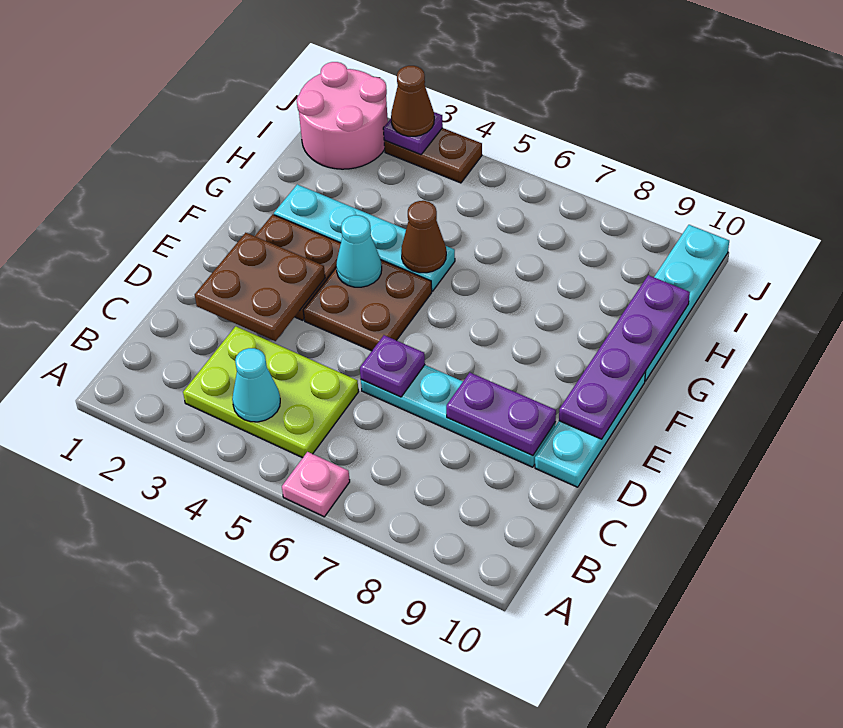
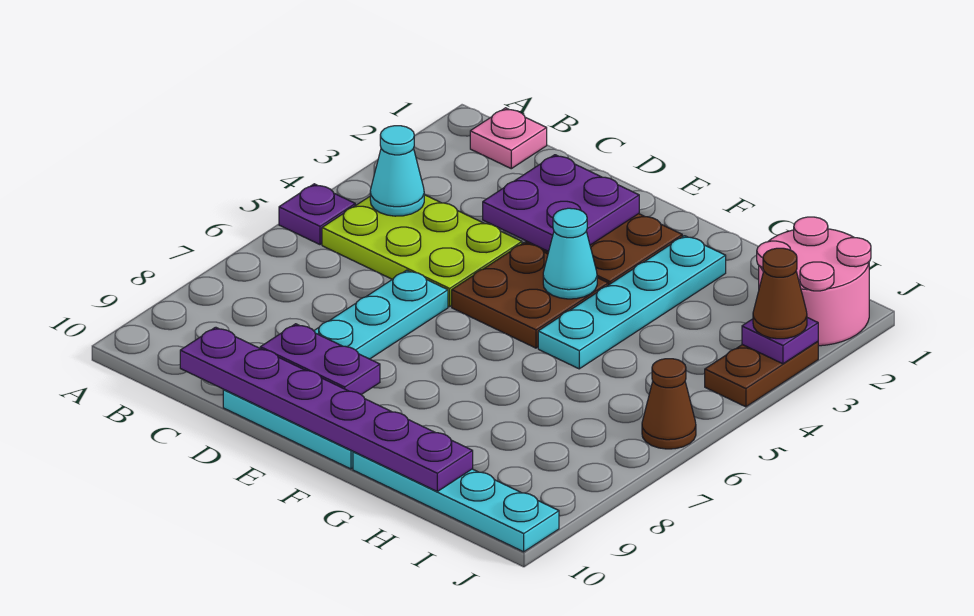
pink 1x1 plate [282,452,350,517] -> pink 1x1 plate moved to [470,108,547,169]
lime 2x3 plate [183,326,359,458] -> lime 2x3 plate turned to [322,195,522,307]
brown 2x2 plate [195,233,325,341] -> purple 2x2 plate [483,155,639,252]
purple 1x1 plate [360,335,425,397] -> purple 1x1 plate moved to [279,184,355,245]
purple 1x2 plate [446,373,556,456] -> purple 1x2 plate turned to [260,324,380,395]
purple 1x4 plate [559,275,690,439] -> purple 1x6 plate [180,327,473,491]
brown 1x1 cone [401,201,446,273] -> brown 1x1 cone moved to [642,359,696,449]

